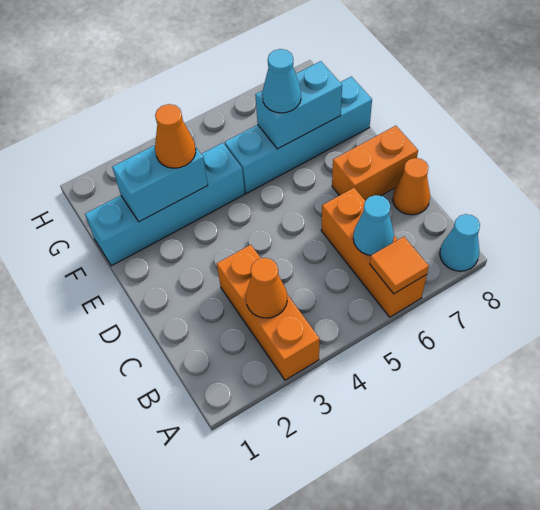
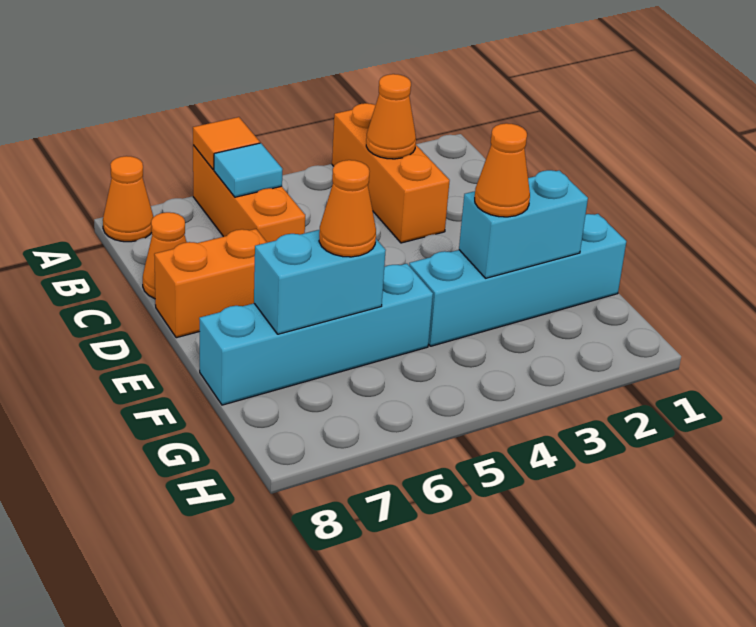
cyan 1x1 cone [440,214,480,271] -> orange 1x1 cone [103,156,153,242]
cyan 1x1 cone [353,195,394,255] -> cyan 1x1 tile [214,143,282,197]
cyan 1x1 cone [262,49,301,113] -> orange 1x1 cone [319,160,376,257]

